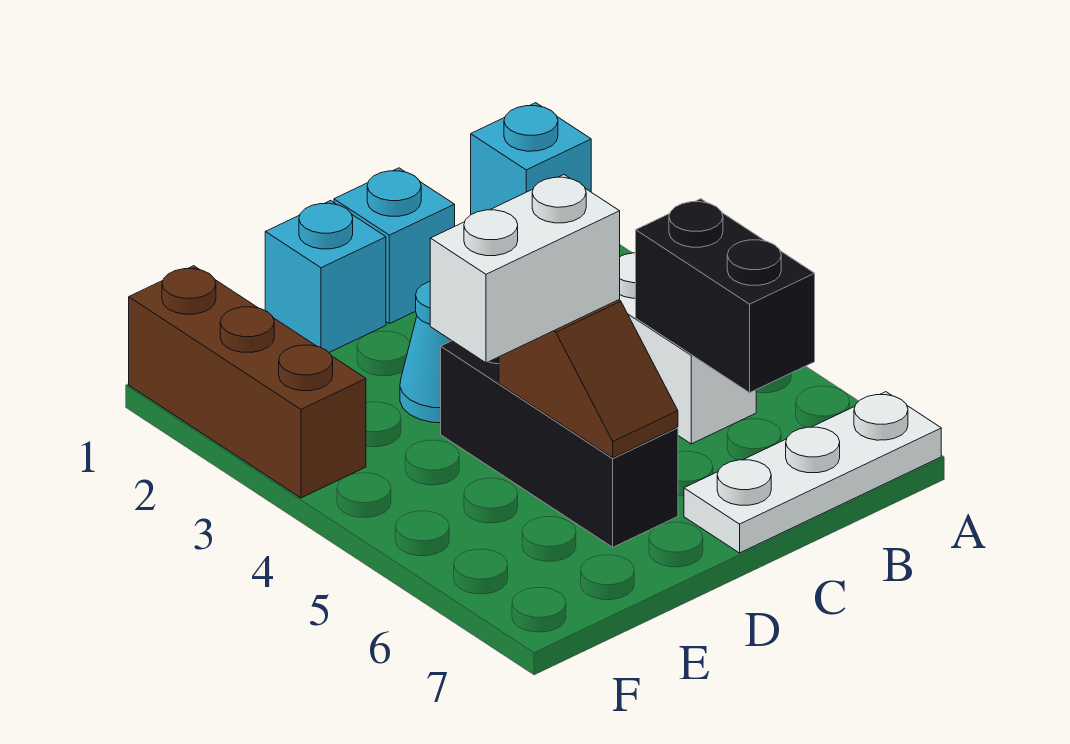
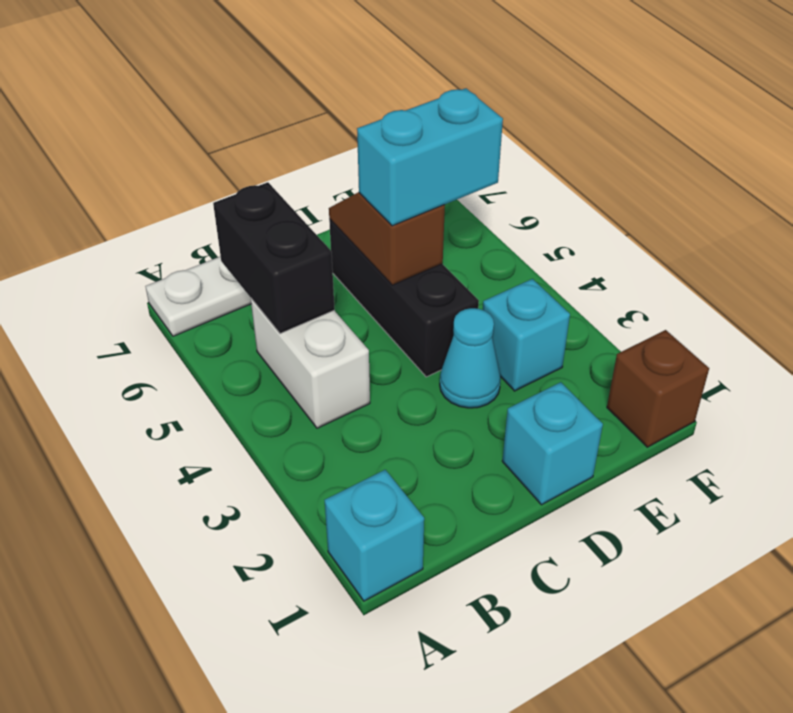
cyan 1x1 brick [334,168,455,324] -> cyan 1x1 brick moved to [483,279,570,391]
white 1x2 brick [430,175,620,363] -> cyan 1x2 brick [357,88,503,226]
brown 1x3 brick [129,266,366,498] -> brown 1x1 brick [607,330,709,447]

